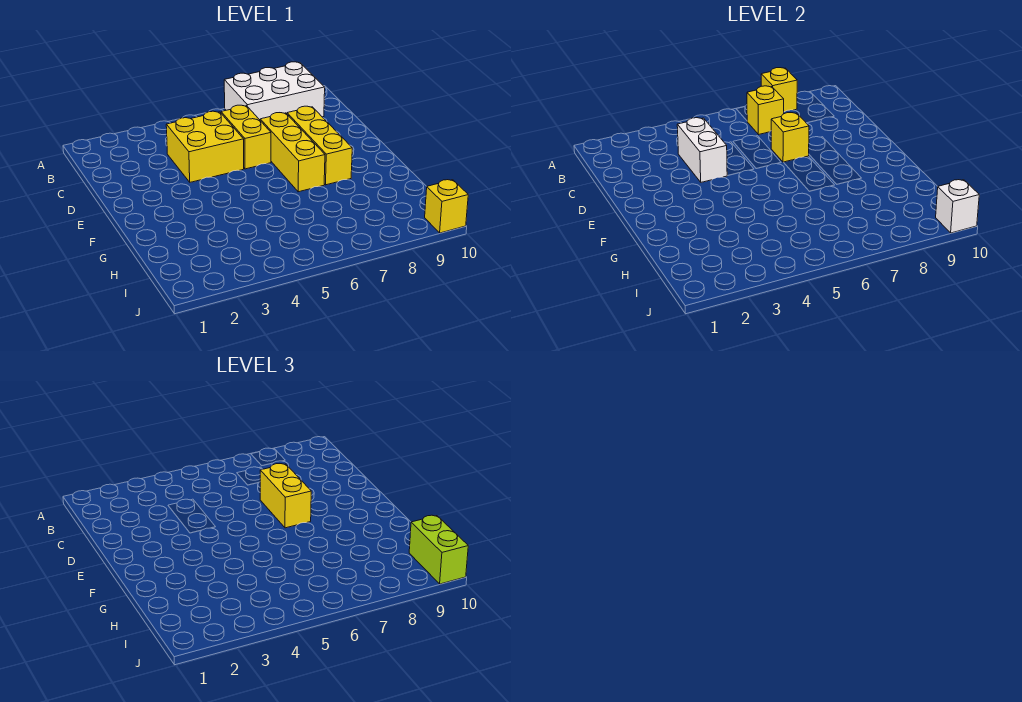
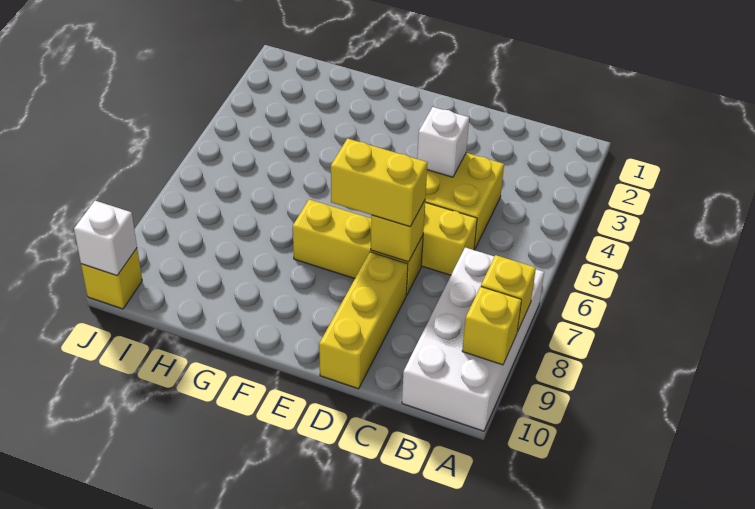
white 2x3 brick [224,62,325,120] -> white 2x4 brick [402,248,544,431]
yellow 1x1 brick [747,86,784,135] -> yellow 1x1 brick moved to [462,287,522,365]
white 1x2 brick [677,118,727,182] -> white 1x1 brick [417,107,469,177]
yellow 1x3 brick [287,106,352,185] -> yellow 1x3 brick turned to [319,252,408,389]
lime 1x2 brick [409,515,468,584] -> none

